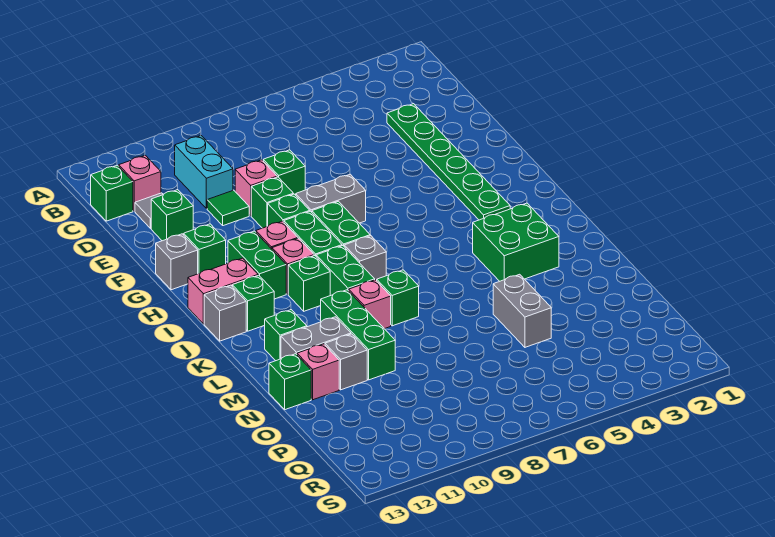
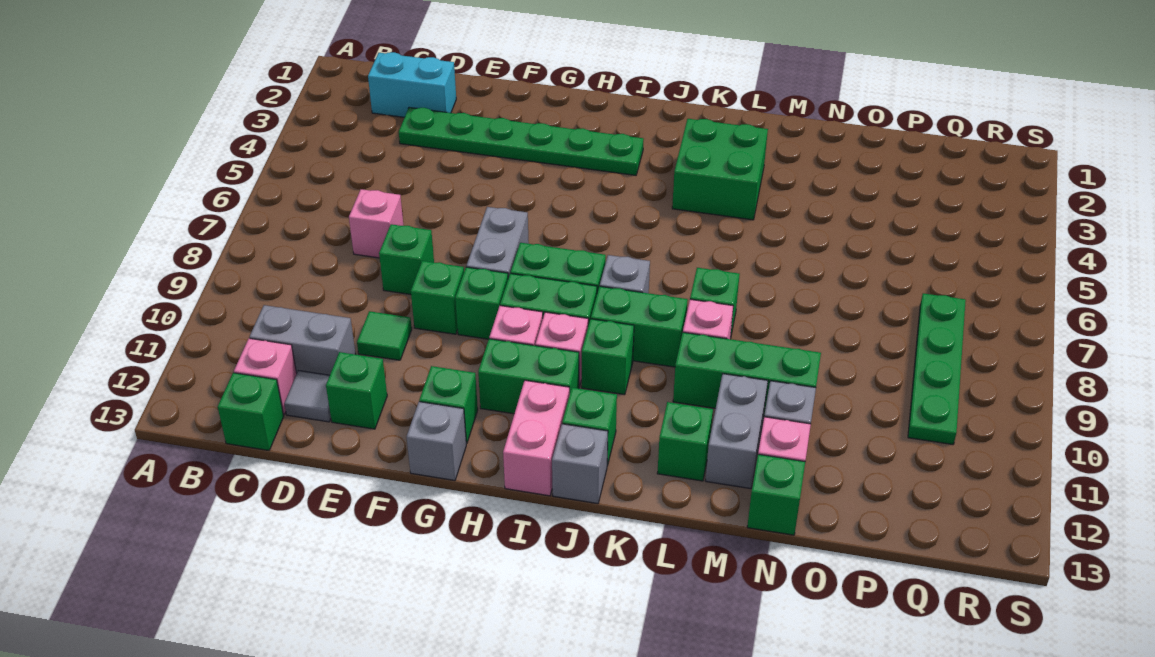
cyan 1x2 brick [175,136,233,209] -> cyan 1x2 brick moved to [368,52,456,117]
pink 1x1 brick [235,160,277,216] -> pink 1x1 brick moved to [349,189,404,258]
grey 1x2 brick [493,274,551,347] -> grey 1x2 brick moved to [250,305,356,375]
none -> green 1x4 plate [908,293,966,445]

